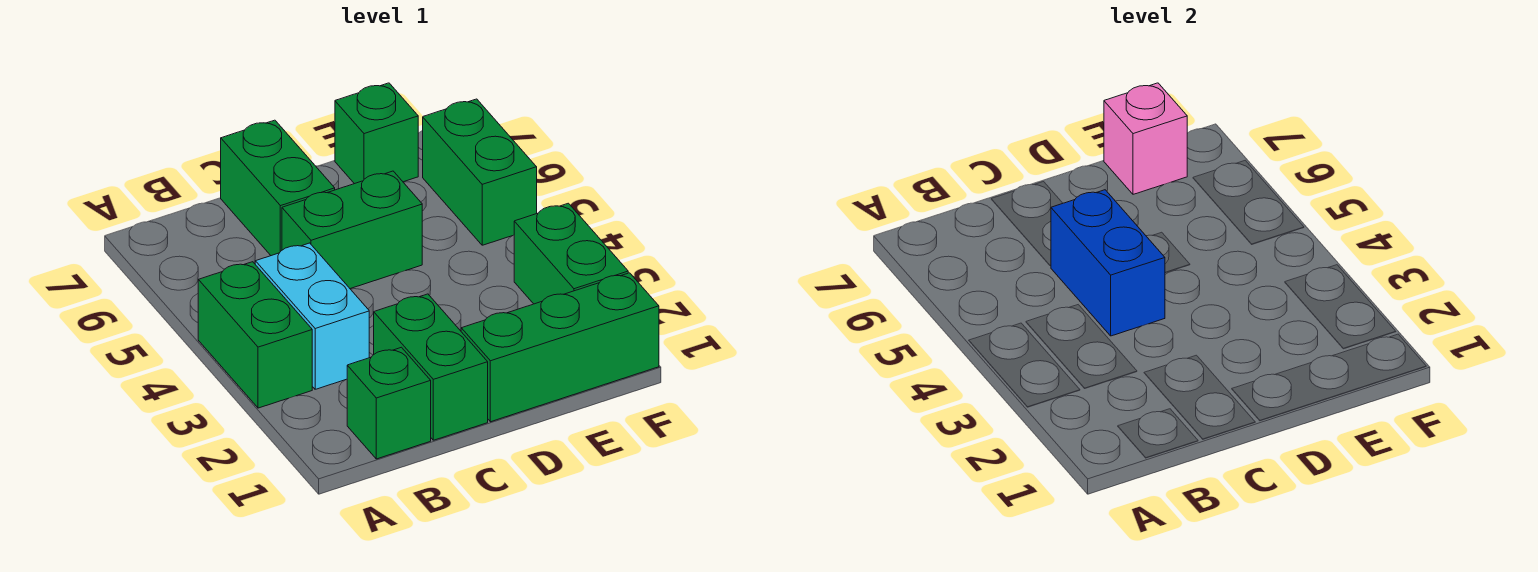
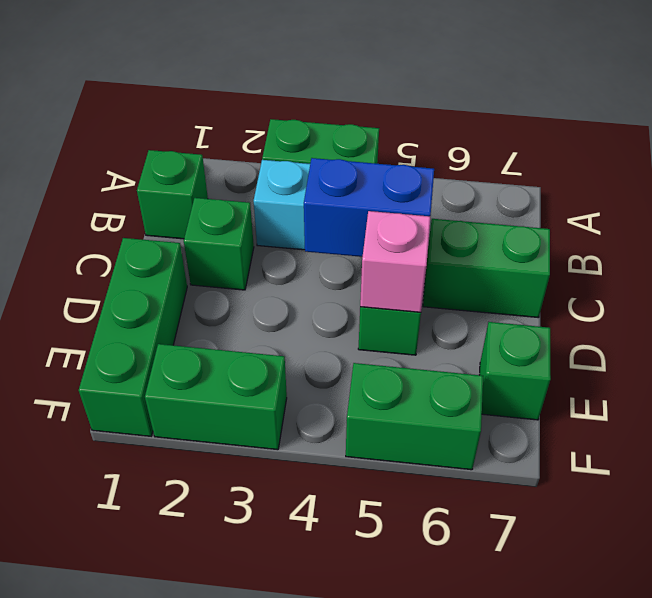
green 1x2 brick [374,294,488,440] -> green 1x1 brick [184,198,254,290]
pink 1x1 brick [1104,83,1187,194] -> pink 1x1 brick moved to [360,211,430,312]

